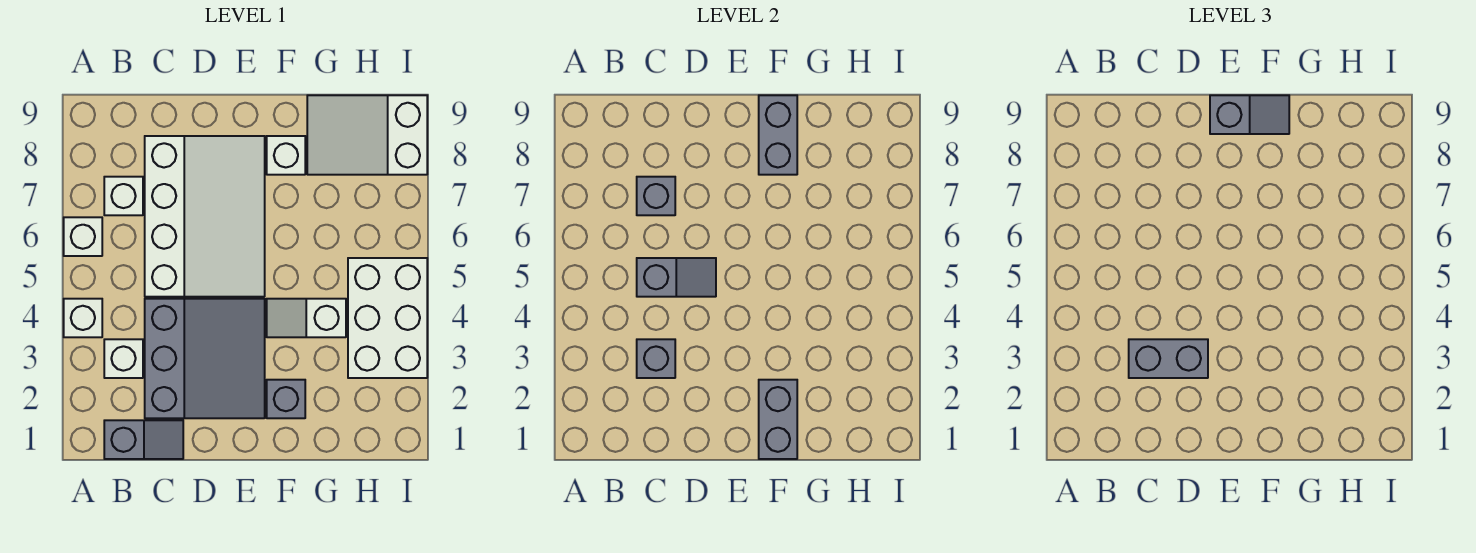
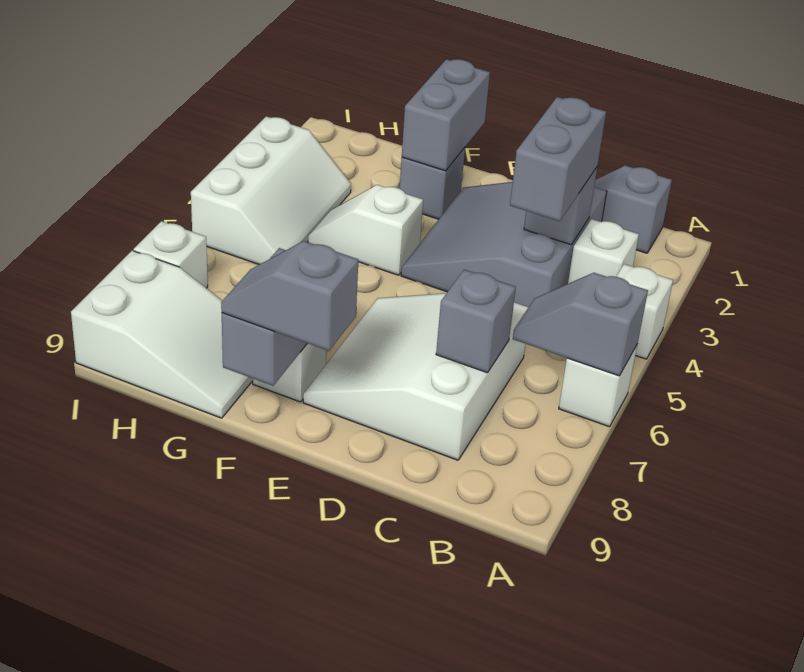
white 1x1 brick [104,177,143,215] -> white 1x1 brick moved to [134,221,208,288]
grey 1x2 brick [1129,339,1208,378] -> grey 1x2 brick turned to [510,97,606,221]
white 3x4 slope [145,136,265,297] -> white 3x3 slope [303,293,528,460]
grey 1x2 slope [637,258,716,297] -> grey 1x2 slope moved to [513,273,648,376]
white 1x2 slope [267,299,346,337] -> white 1x2 slope turned to [308,185,423,275]
white 2x3 brick [348,258,427,378] -> white 2x3 slope [191,117,351,265]

